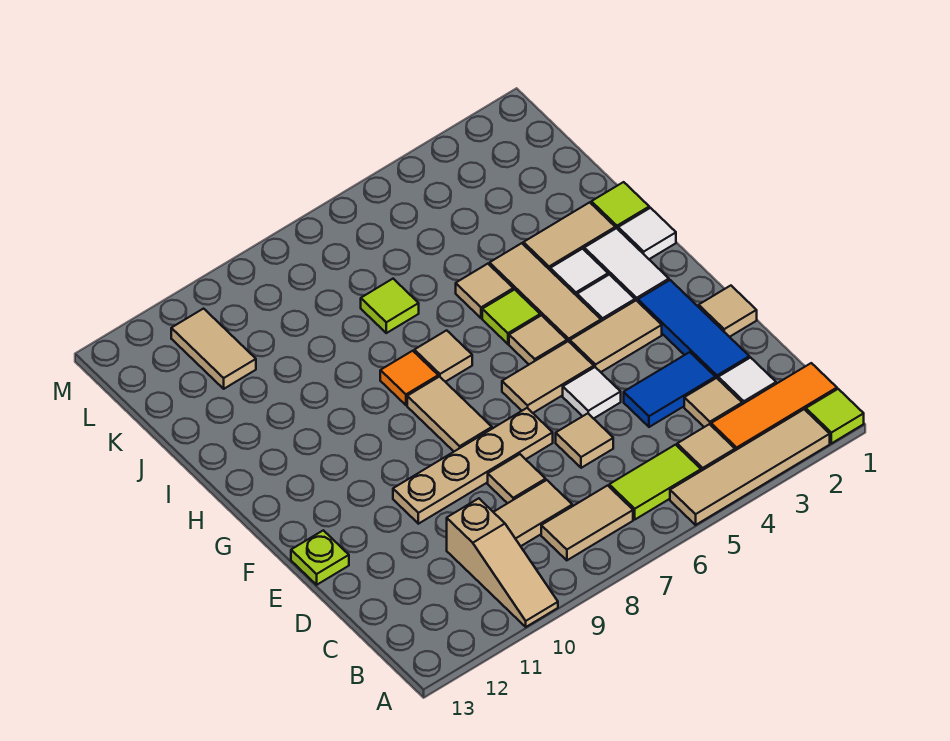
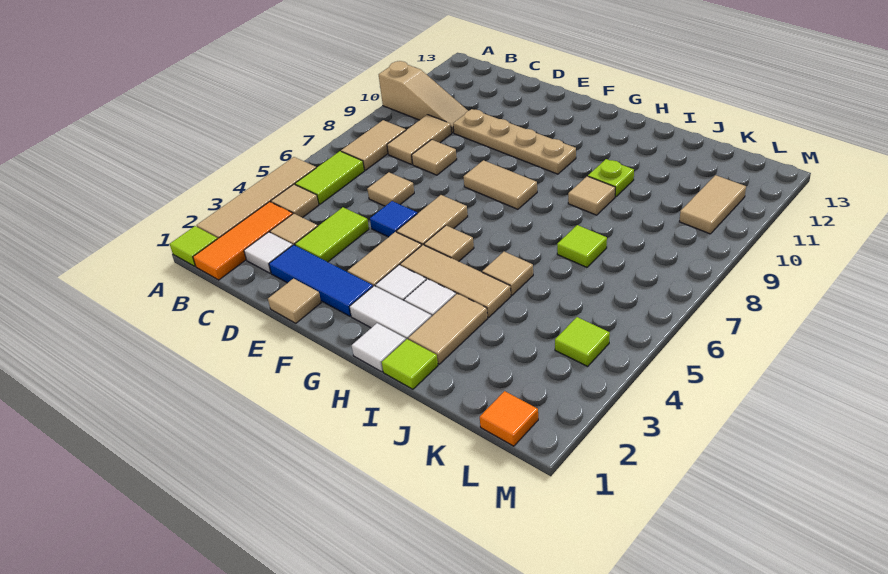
tan 1x3 slope [447,498,558,627] -> tan 1x3 slope turned to [379,61,468,133]
blue 1x2 tile [624,352,715,427] -> lime 1x2 tile [295,207,369,262]
white 1x1 tile [563,367,621,419] -> blue 1x1 tile [370,201,417,237]
tan 1x4 plate [393,408,553,524] -> tan 1x4 plate turned to [453,109,576,174]
lime 1x1 plate [291,530,349,585] -> lime 1x1 plate moved to [588,159,634,197]
lime 1x1 tile [482,289,540,344] -> lime 1x1 tile moved to [555,317,610,366]
tan 1x1 tile [414,330,472,382] -> tan 1x1 tile moved to [568,176,615,215]
orange 1x1 tile [380,351,438,405] -> orange 1x1 tile moved to [480,391,538,446]
tan 1x2 tile [171,309,256,389] -> tan 1x2 tile turned to [679,175,746,234]

